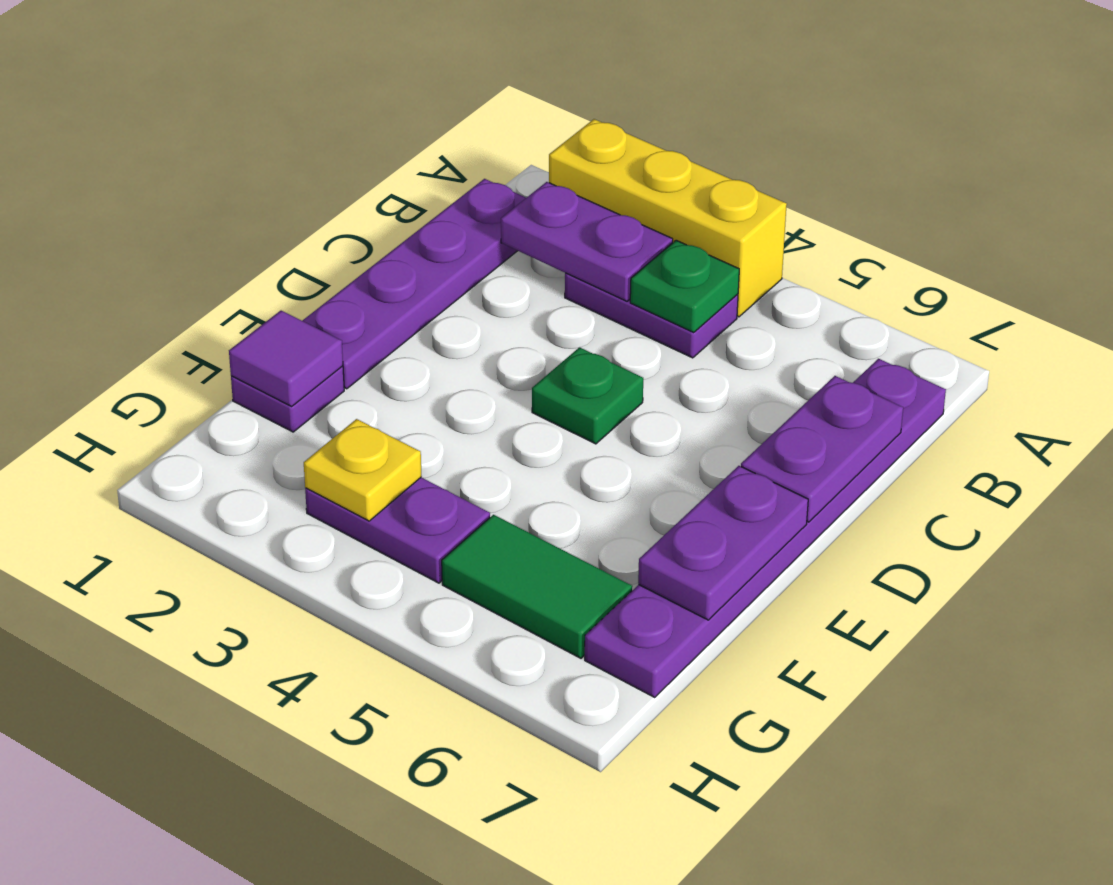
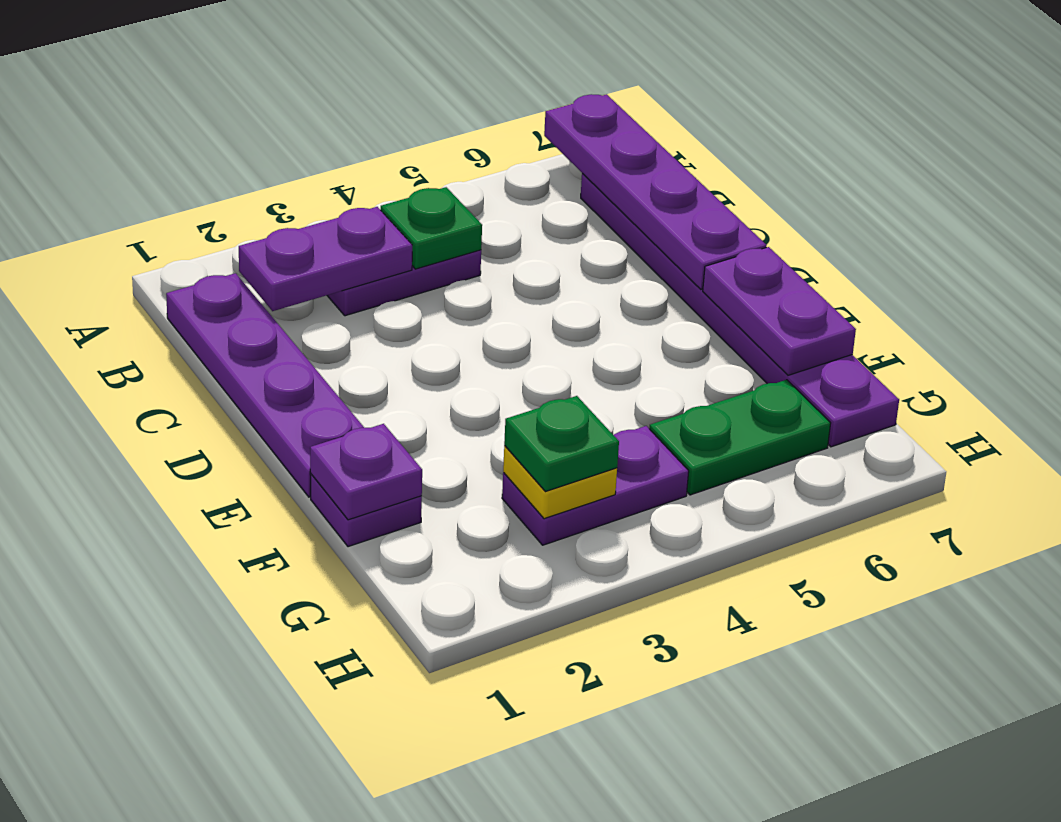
yellow 1x3 brick [549,119,787,317] -> none
purple 1x2 plate [741,376,903,522] -> purple 1x4 plate [544,94,767,289]
green 1x1 plate [532,347,643,444] -> green 1x1 plate moved to [504,396,619,492]
purple 1x1 tile [229,311,343,406] -> purple 1x1 plate [310,424,422,520]
green 1x2 tile [442,515,632,658] -> green 1x2 plate [649,380,831,495]

